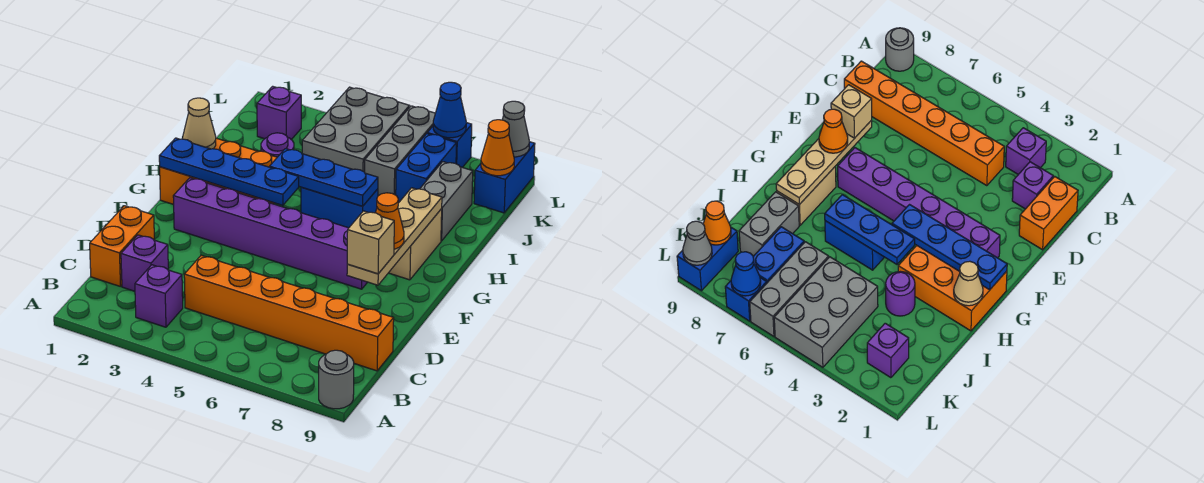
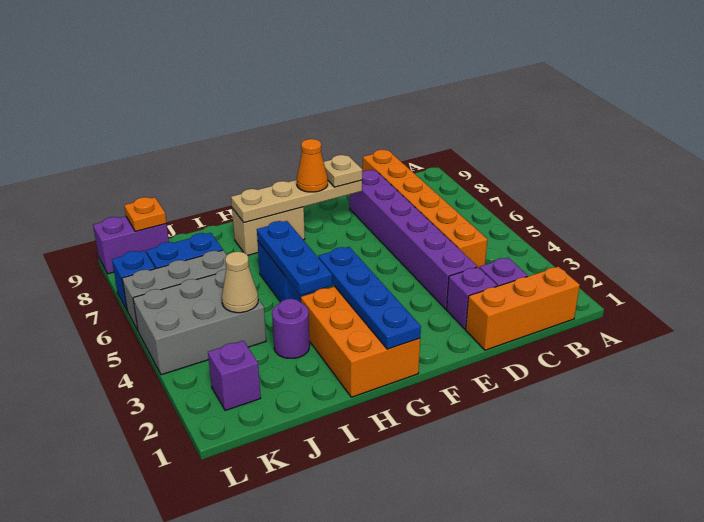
grey 1x1 round brick [319,350,354,409] -> none
purple 1x1 brick [135,265,183,327] -> purple 1x1 brick moved to [447,267,497,329]
orange 1x2 brick [90,206,154,287] -> orange 1x3 brick [466,267,580,350]
tan 1x1 brick [347,211,394,274] -> tan 1x1 plate [324,155,362,187]
purple 1x6 brick [173,178,367,289] -> purple 1x6 brick moved to [350,170,477,309]
tan 1x1 cone [183,98,216,149] -> tan 1x1 cone moved to [222,252,258,313]
grey 1x2 brick [420,162,473,241] -> none
blue 1x2 brick [474,142,535,213] -> purple 1x2 brick [93,216,169,274]
orange 1x1 cone [481,120,514,176] -> orange 1x1 plate [124,197,166,231]
blue 1x1 cone [433,82,466,138] -> none
grey 1x1 cone [502,101,529,157] -> none

